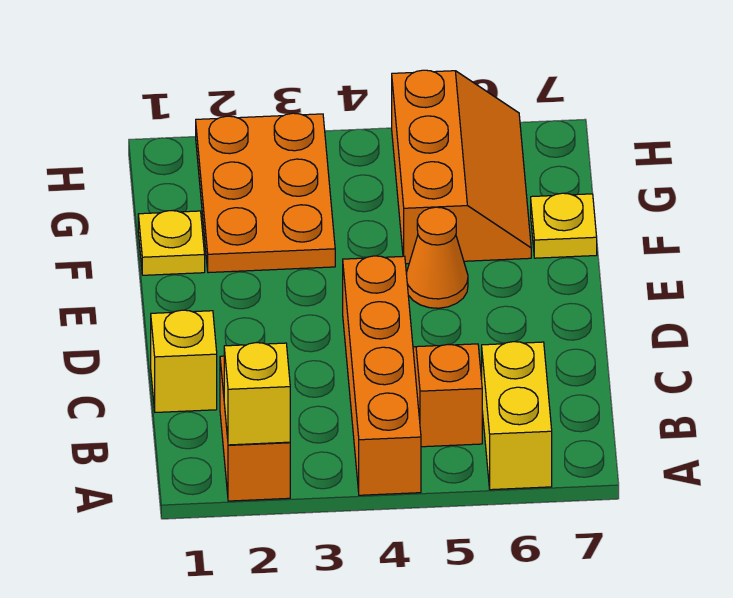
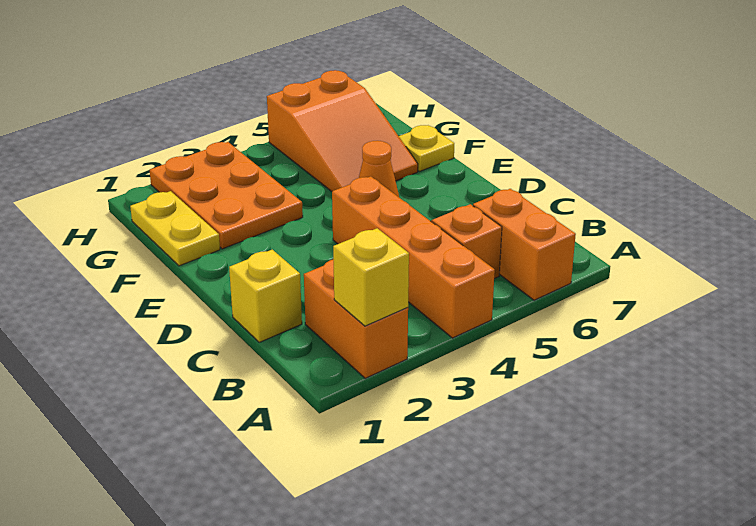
yellow 1x2 brick [482,342,552,490] -> orange 1x2 brick [473,189,576,300]
yellow 1x1 plate [138,211,205,275] -> yellow 1x2 plate [130,191,220,266]
orange 2x3 slope [392,70,531,264] -> orange 2x3 slope turned to [267,70,418,191]

